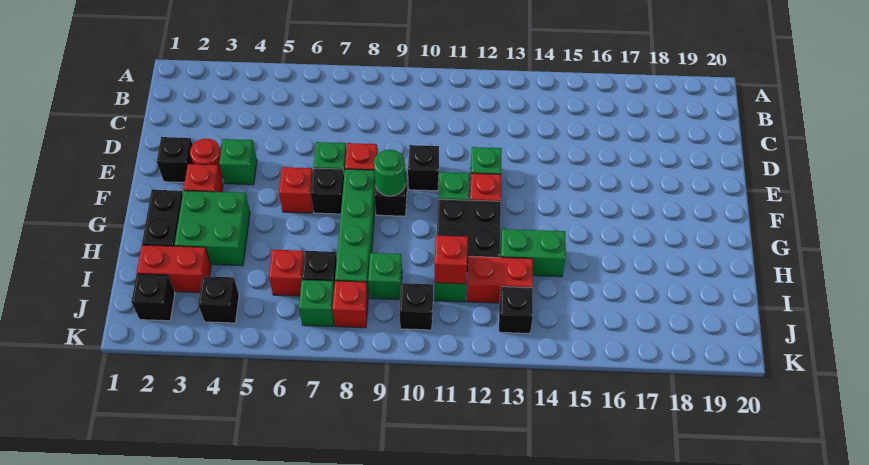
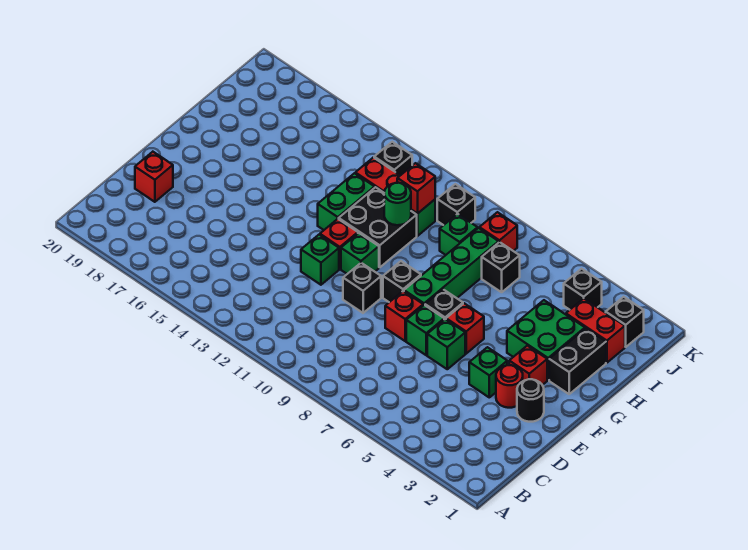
black 1x1 brick [157,137,193,182] -> black 1x1 round brick [517,379,544,422]
green 1x1 round brick [374,150,406,196] -> green 1x1 round brick moved to [384,183,411,225]
green 1x2 brick [500,229,566,277] -> green 1x2 brick turned to [318,173,375,230]
red 1x1 brick [269,250,304,296] -> red 1x1 brick moved to [135,152,173,202]
green 1x1 brick [299,280,334,327] -> green 1x1 brick moved to [427,319,465,369]

